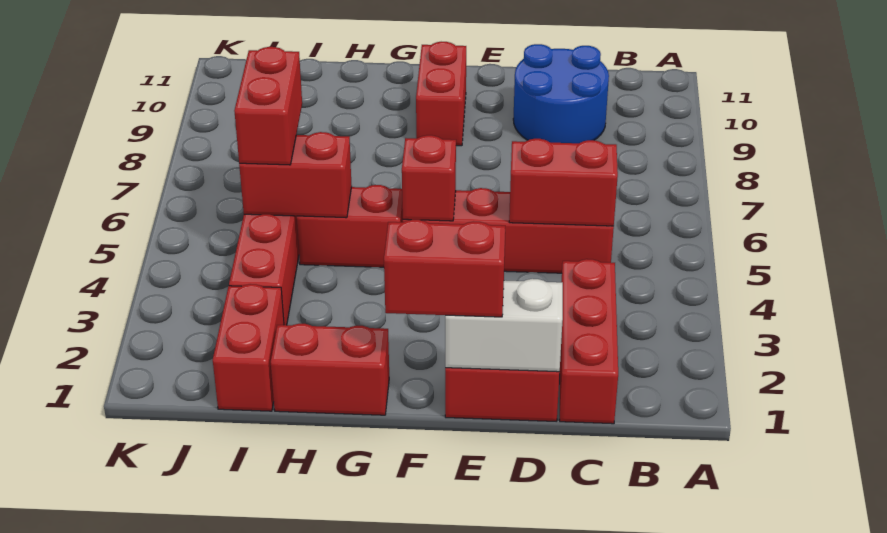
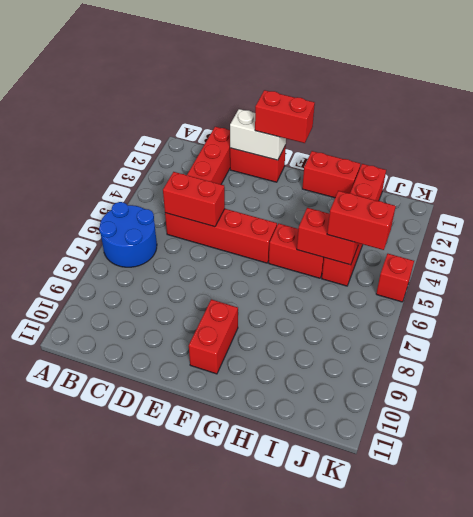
blue 2x2 round brick [513,44,609,143] -> blue 2x2 round brick moved to [99,202,157,267]
red 1x1 brick [402,135,456,221] -> red 1x1 brick moved to [376,254,414,302]
red 1x2 brick [234,47,302,165] -> red 1x2 brick turned to [327,191,396,250]

